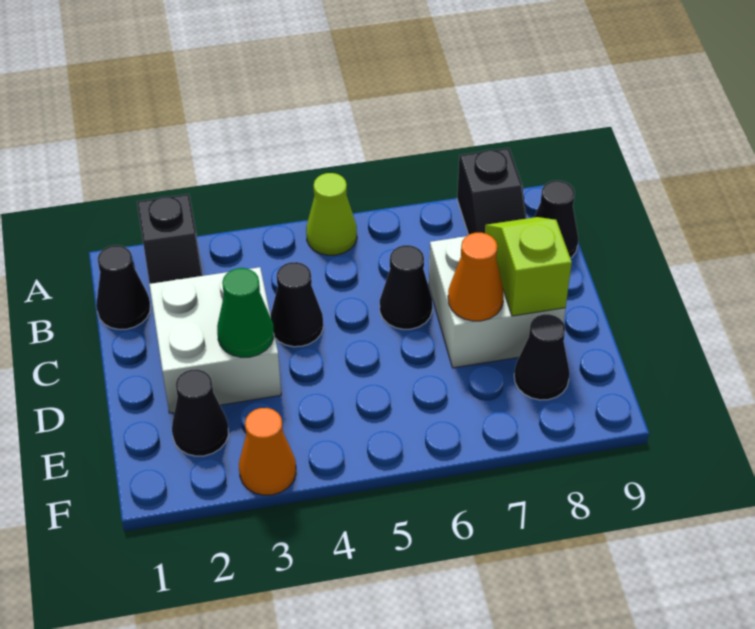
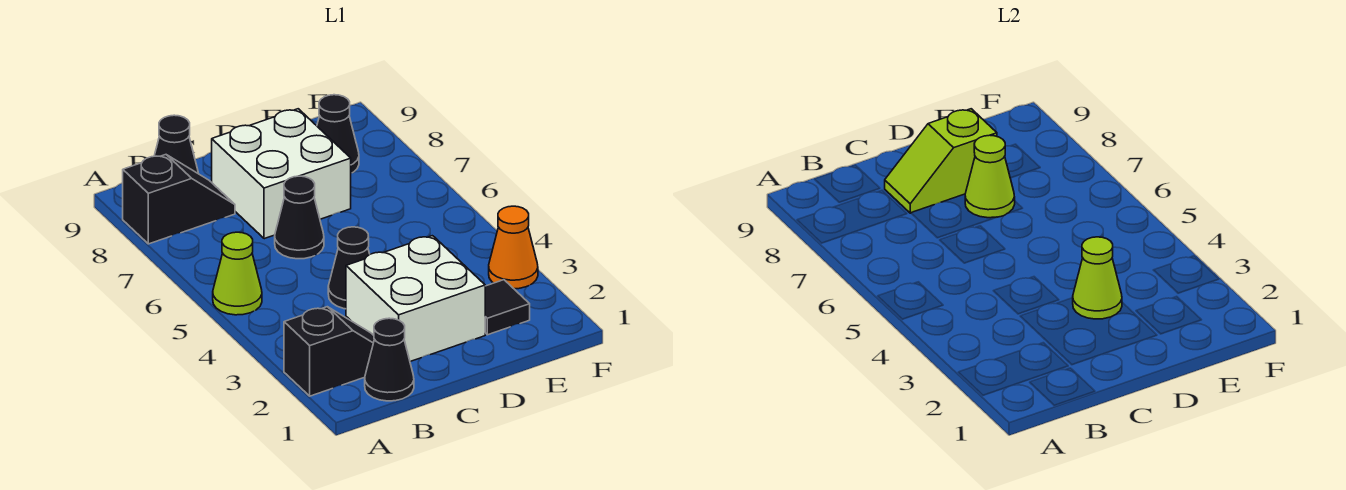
green 1x1 cone [217,268,274,357] -> lime 1x1 cone [1073,237,1122,319]
orange 1x1 cone [448,233,504,321] -> lime 1x1 cone [965,135,1015,218]
black 1x1 cone [172,369,228,456] -> black 1x1 tile [485,280,530,335]

